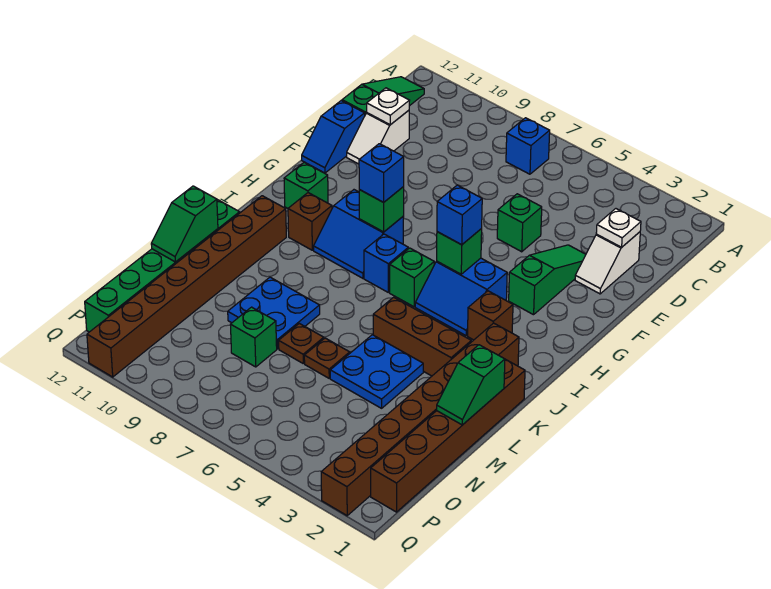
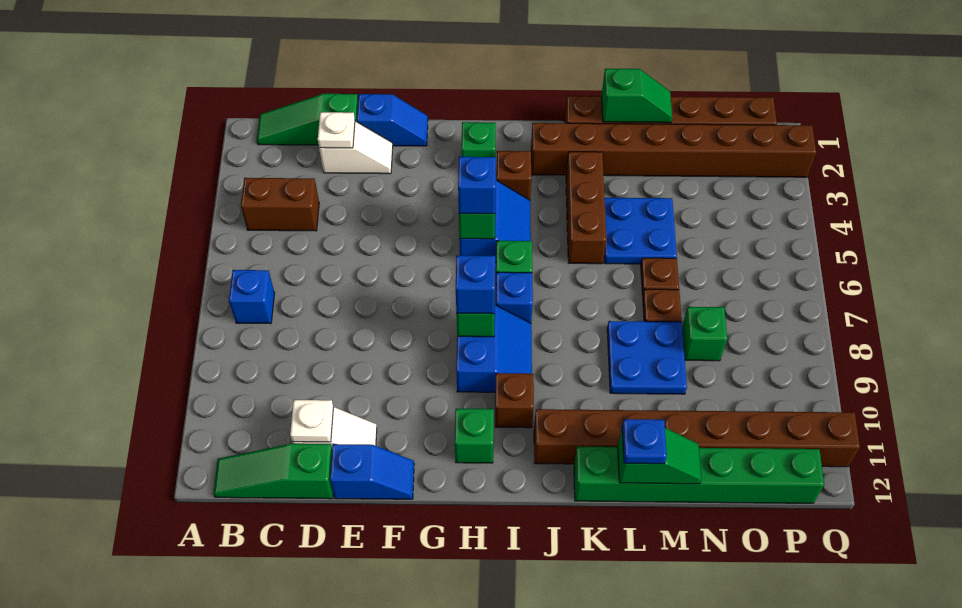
none -> brown 1x2 brick [241,178,319,231]
none -> blue 1x2 slope [357,94,428,146]
green 1x3 slope [509,245,586,315] -> green 1x3 slope moved to [257,94,358,145]
green 1x1 brick [497,194,542,252] -> green 1x1 brick moved to [461,122,496,157]
none -> blue 1x1 plate [622,419,667,464]

